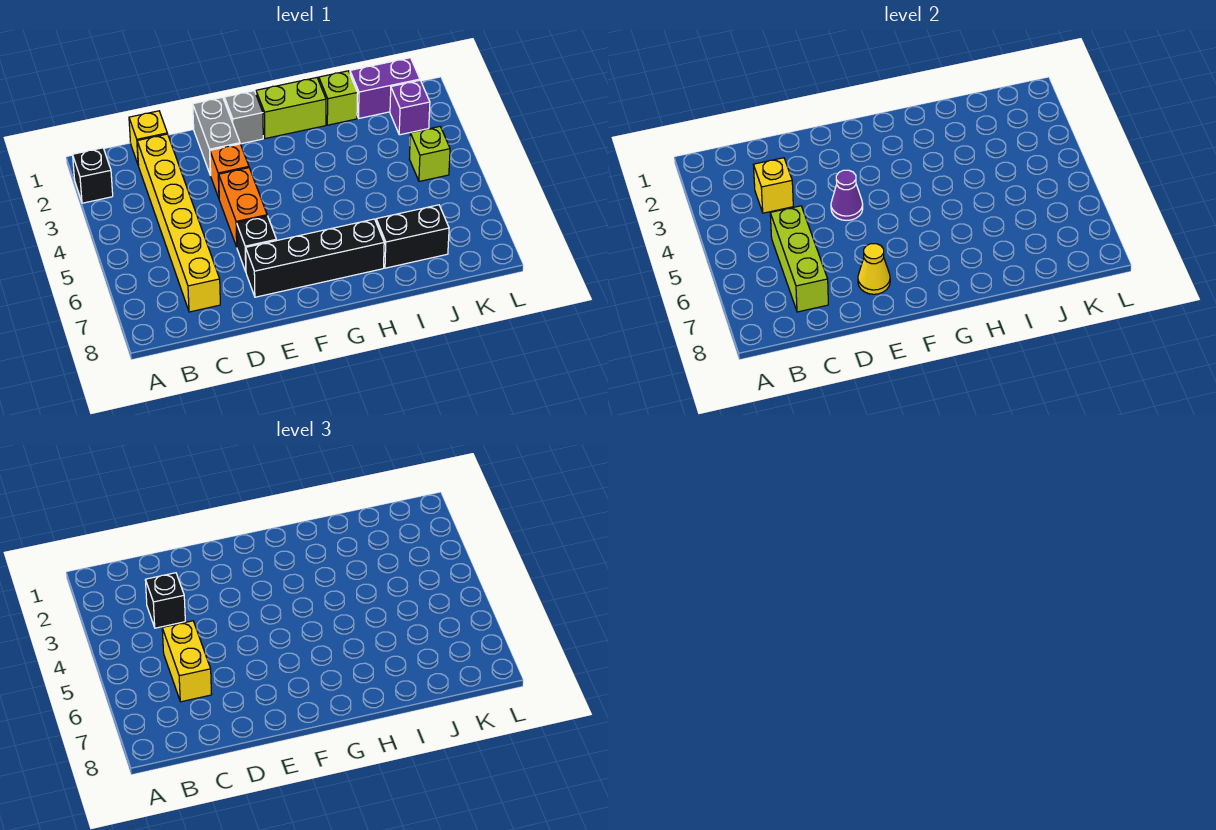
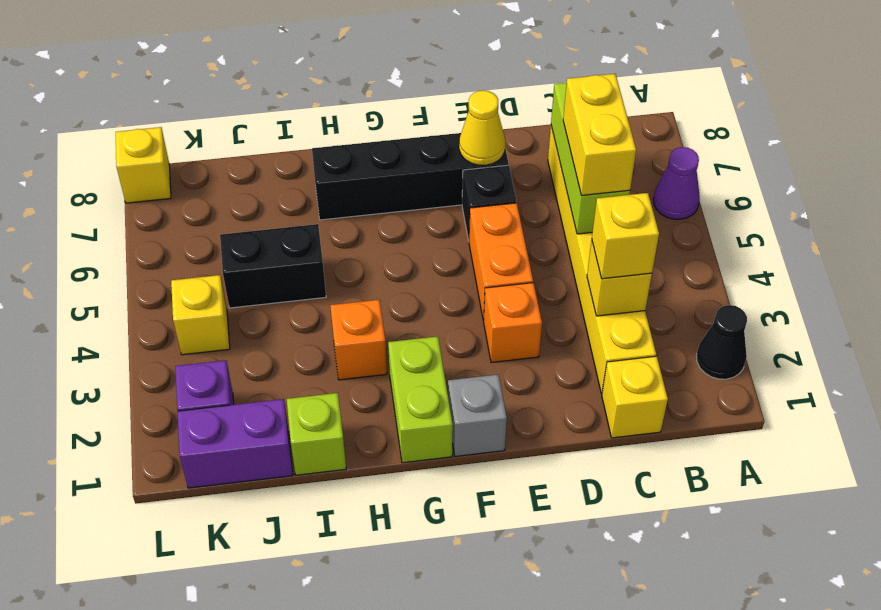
black 1x1 brick [73,148,113,203] -> black 1x1 cone [696,305,747,379]
black 1x1 brick [145,573,185,628] -> yellow 1x1 brick [592,193,659,279]
grey 1x2 brick [193,97,240,175] -> none
purple 1x1 cone [831,170,863,220] -> purple 1x1 cone moved to [653,147,700,219]
lime 1x2 brick [256,78,326,139] -> lime 1x2 brick turned to [388,336,453,463]
none -> orange 1x1 brick [330,300,387,380]
black 1x2 brick [376,205,449,268] -> black 1x2 brick moved to [220,224,326,308]
lime 1x1 brick [409,127,450,181] -> yellow 1x1 brick [171,275,230,355]
none -> yellow 1x1 brick [116,127,171,203]

